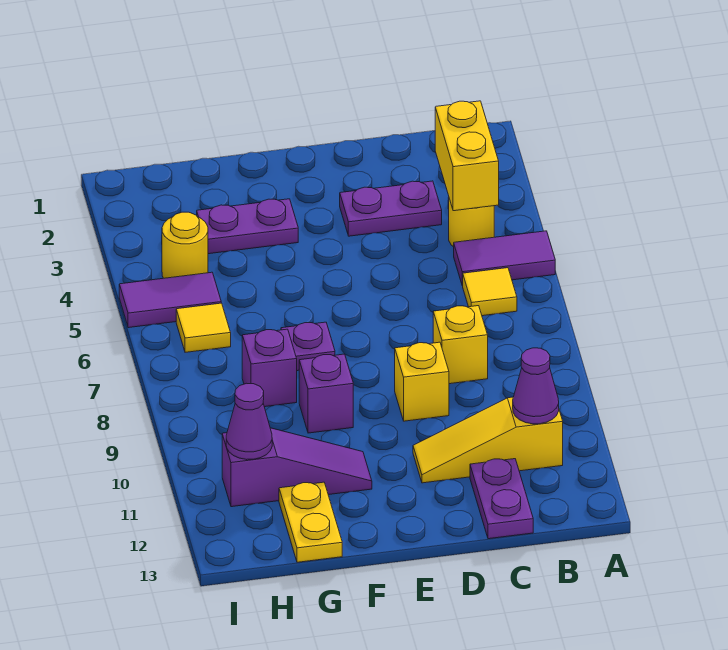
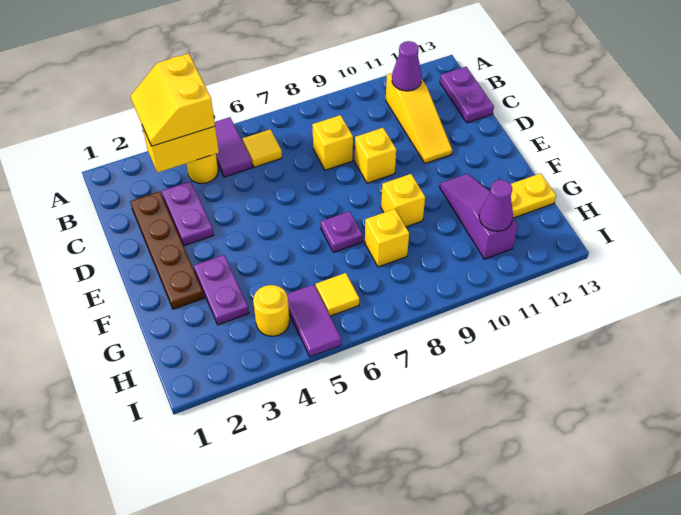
none -> yellow 2x2 slope [131,53,215,146]
none -> brown 1x4 plate [130,191,204,309]
purple 1x2 plate [470,459,533,539] -> purple 1x2 plate turned to [440,67,494,123]
purple 1x1 brick [299,354,353,433] -> yellow 1x1 brick [381,174,425,227]
purple 1x1 brick [242,329,297,407] -> yellow 1x1 brick [365,209,409,267]

